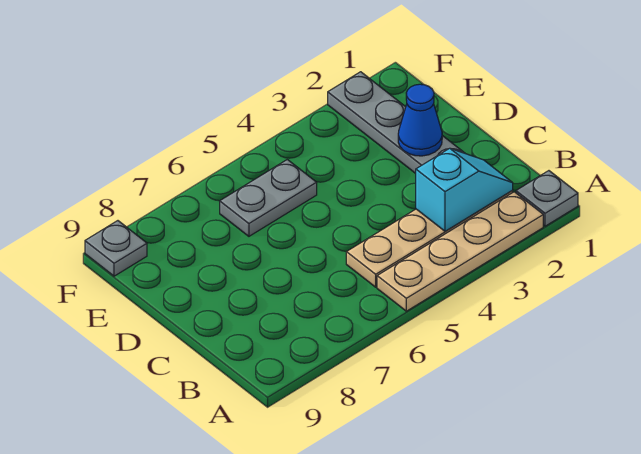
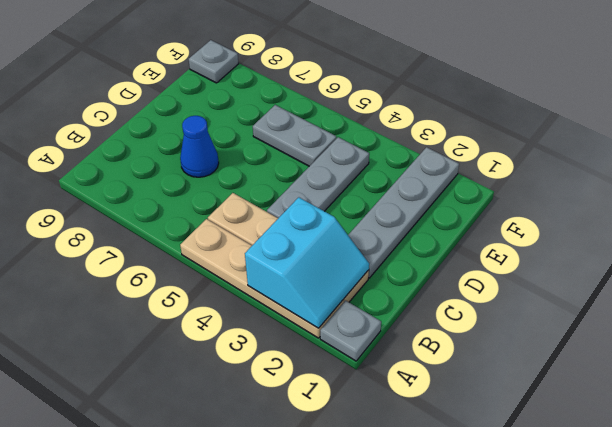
cyan 1x2 slope [416,148,513,231] -> cyan 2x2 slope [245,197,369,328]
none -> grey 1x3 plate [267,137,369,218]
blue 1x1 cone [398,84,442,156] -> blue 1x1 cone moved to [180,116,219,177]

